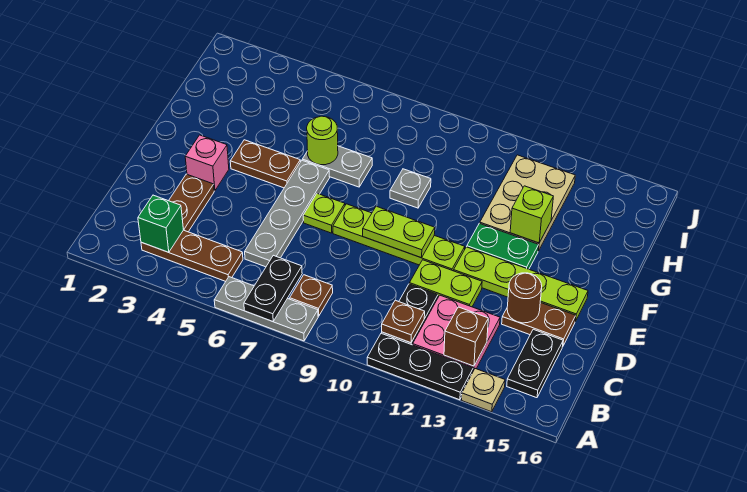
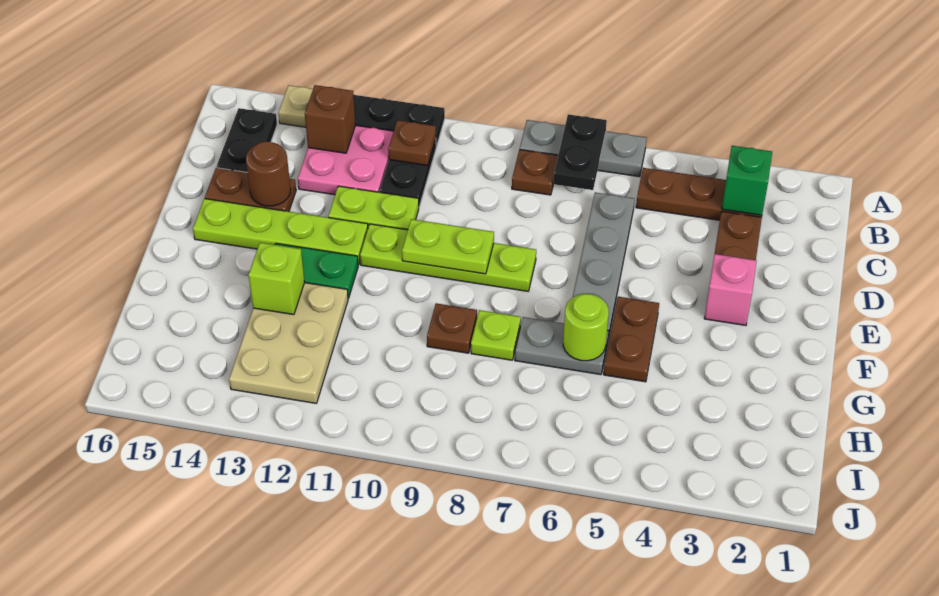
lime 1x1 plate [303,193,345,233] -> lime 1x1 plate moved to [471,310,521,360]
brown 1x2 plate [230,140,300,188] -> brown 1x2 plate turned to [604,297,659,382]
grey 1x1 plate [390,169,431,208] -> brown 1x1 plate [427,303,477,353]

